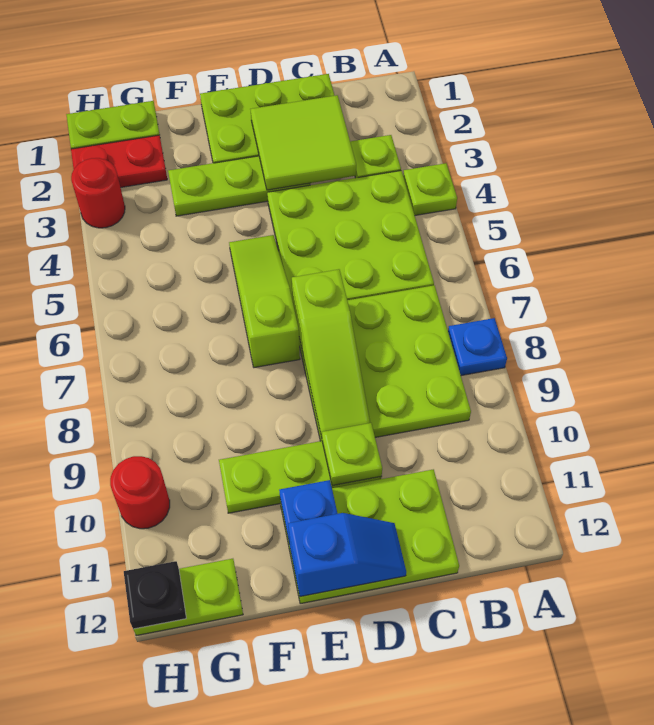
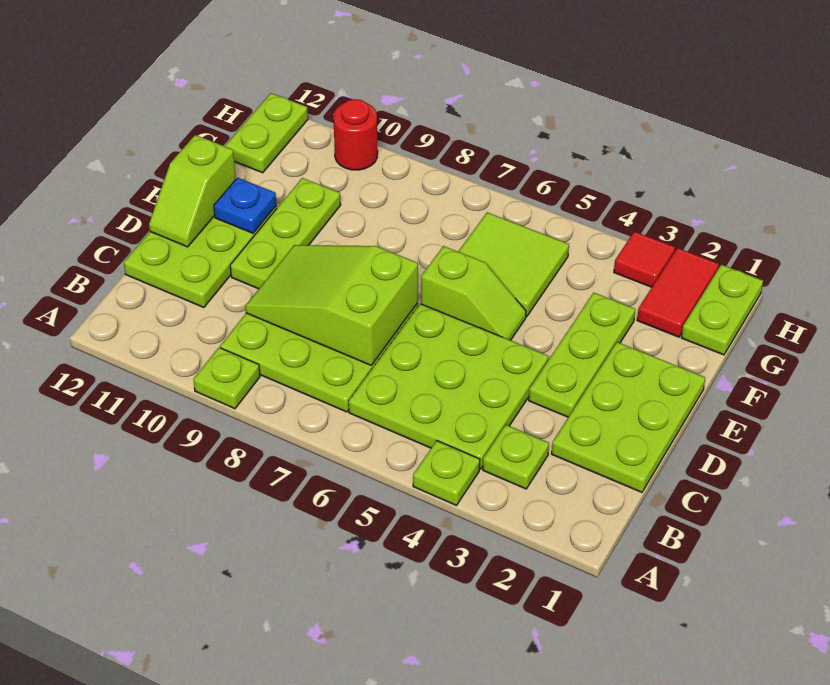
blue 1x1 plate [448,318,507,376] -> none
lime 2x2 tile [251,95,356,190] -> lime 2x2 tile moved to [458,212,569,317]
lime 1x3 slope [292,269,370,438] -> lime 2x3 slope [245,245,418,365]
lime 1x1 plate [322,423,382,486] -> lime 1x1 plate moved to [193,348,260,409]
blue 1x2 slope [288,513,406,597] -> lime 1x2 slope [149,135,236,247]
lime 1x3 slope [229,235,300,368] -> lime 1x2 slope [421,246,526,340]
red 1x2 plate [71,135,167,188] -> red 1x2 tile [637,248,719,337]
red 1x1 round brick [71,158,125,228] -> red 1x1 tile [614,231,675,287]
black 1x1 plate [124,561,186,629] -> none

